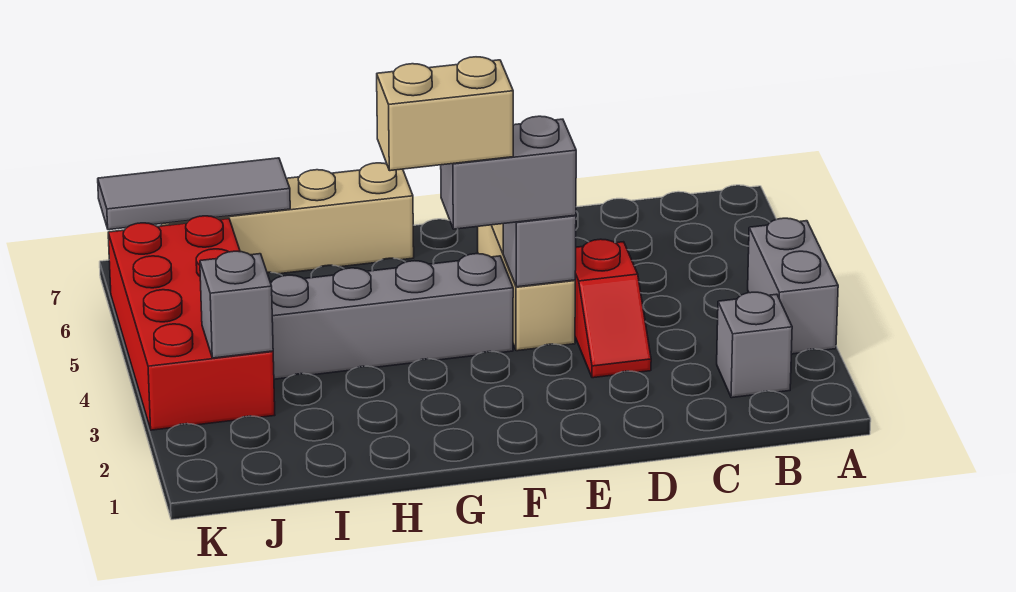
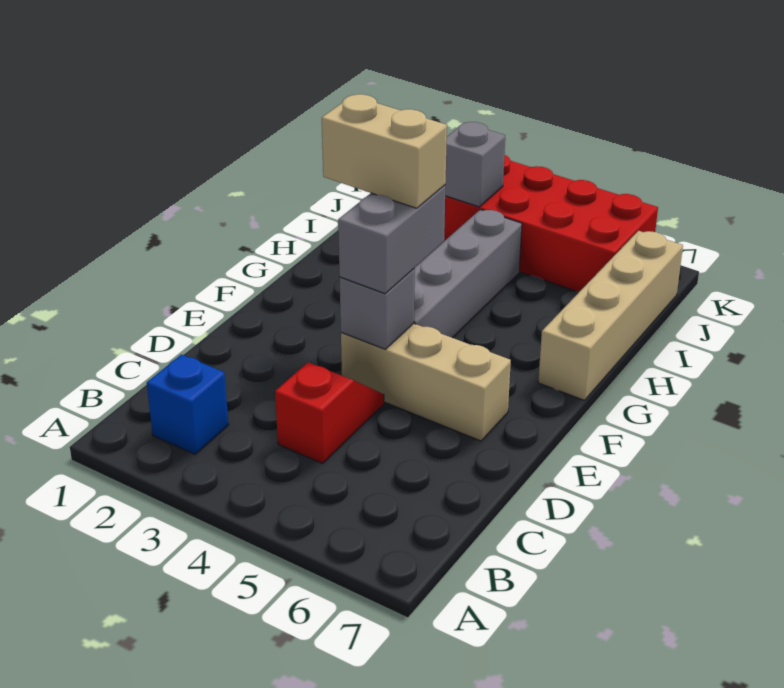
grey 1x2 brick [748,218,838,354] -> none
grey 1x1 brick [717,292,792,398] -> blue 1x1 brick [147,355,229,454]
red 1x2 slope [575,239,651,378] -> red 1x2 slope turned to [275,362,384,463]
tan 1x2 brick [377,57,513,171] -> tan 1x2 brick turned to [322,94,447,208]
grey 1x3 tile [98,158,290,230] -> none

